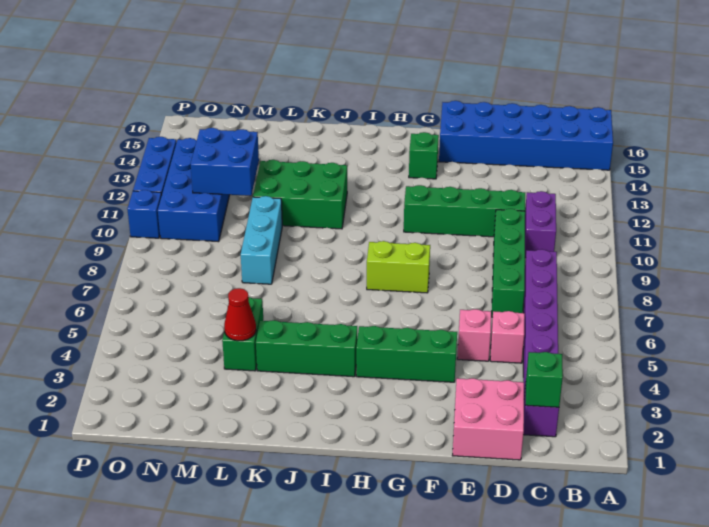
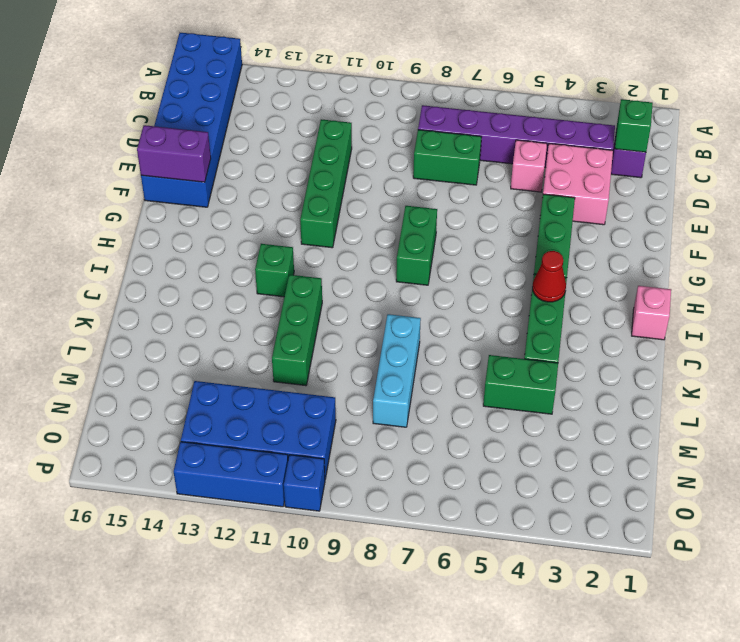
purple 1x2 brick [525,191,556,258] -> purple 1x2 brick moved to [137,125,211,182]
pink 2x2 brick [452,378,524,460] -> pink 2x2 brick moved to [543,144,613,225]
green 1x4 brick [492,209,525,317] -> green 1x2 brick [413,130,481,185]
pink 1x1 brick [457,309,491,361] -> pink 1x1 brick moved to [632,286,671,340]
lime 1x2 brick [367,241,430,293] -> green 1x2 brick [396,206,437,285]
green 1x1 brick [409,132,439,179] -> green 1x1 brick moved to [255,244,294,297]
green 2x3 brick [253,160,347,229] -> green 1x3 brick [272,275,322,386]
red 1x1 cone [224,288,256,341] -> red 1x1 cone moved to [532,251,566,302]
cyan 1x3 brick [241,196,282,284] -> cyan 1x3 brick turned to [373,314,421,427]
blue 2x2 brick [191,128,259,196] -> none

